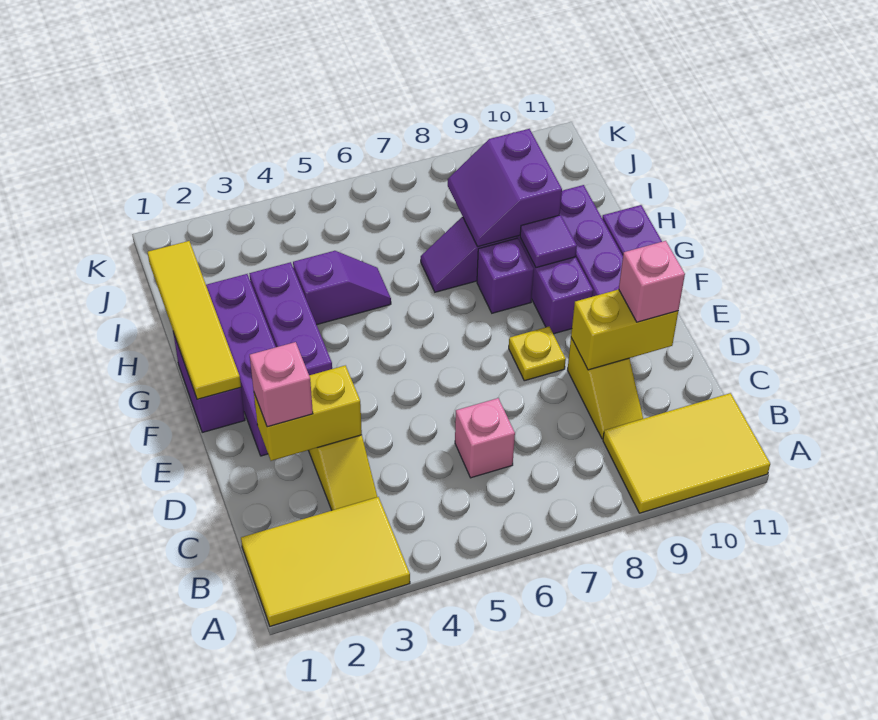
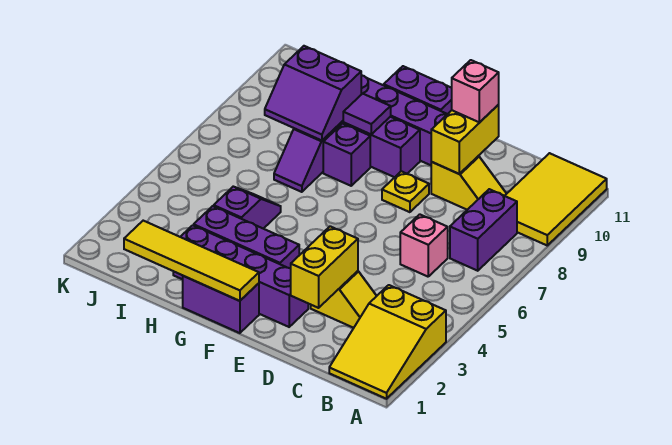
yellow 2x3 tile [241,497,410,626] -> yellow 2x3 slope [329,285,446,399]
none -> purple 1x2 brick [450,189,517,271]
pink 1x1 brick [250,342,313,427] -> none

